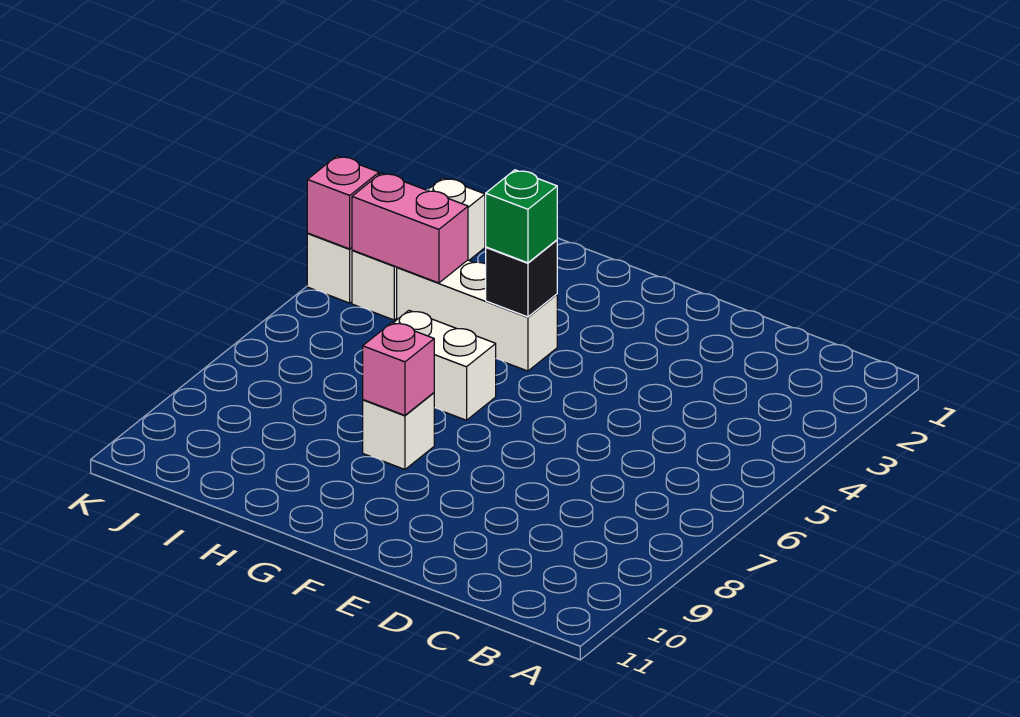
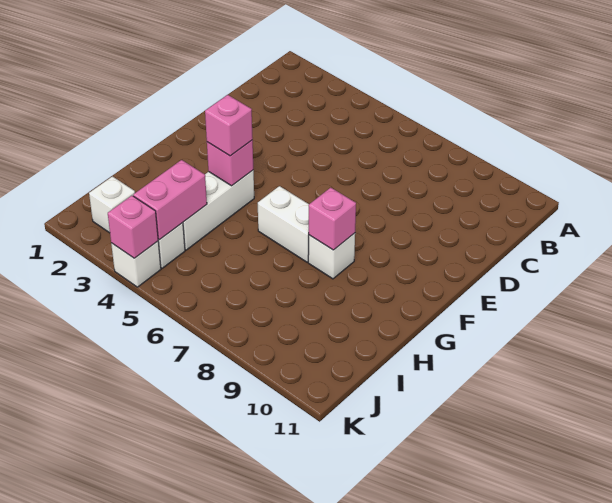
black 1x1 brick [486,240,557,317] -> pink 1x1 brick [207,140,253,186]
green 1x1 brick [486,170,557,263] -> pink 1x1 brick [205,95,253,156]
white 1x2 brick [394,311,496,420] -> white 1x2 brick turned to [258,186,309,262]

